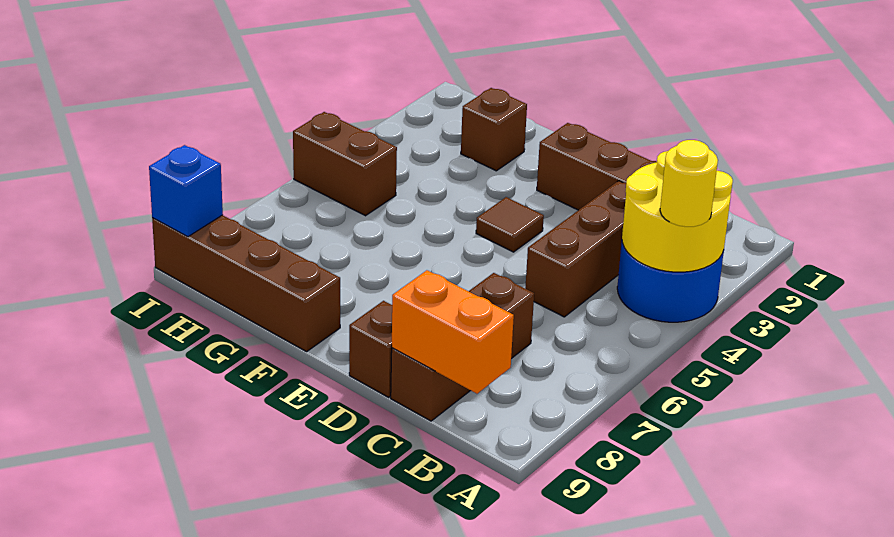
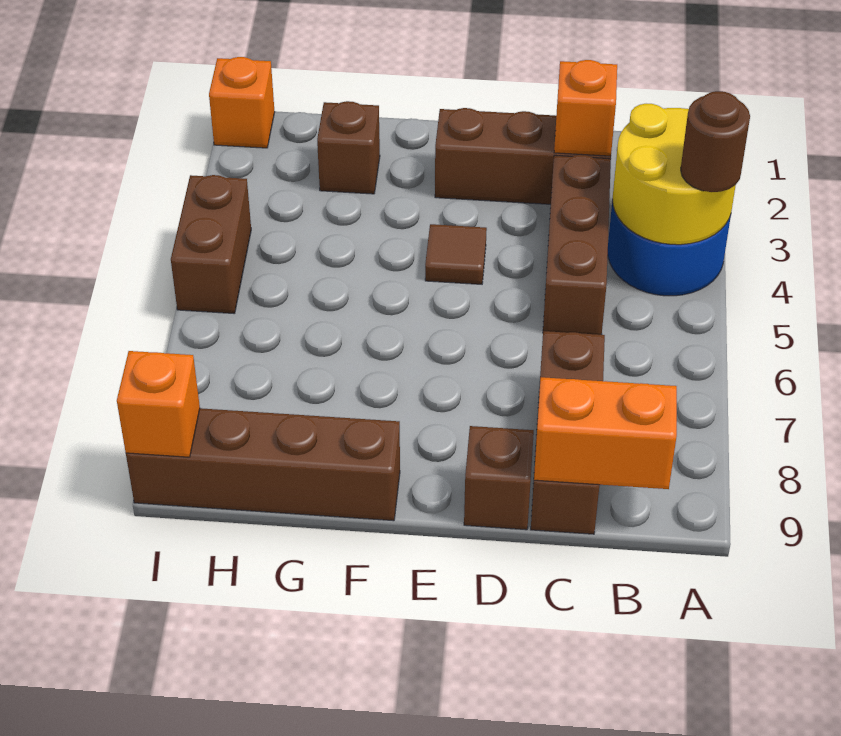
yellow 1x1 round brick [660,140,718,227] -> brown 1x1 round brick [681,91,750,192]
none -> orange 1x1 brick [554,60,617,156]
brown 1x2 brick [293,112,397,216] -> brown 1x2 brick turned to [171,175,251,314]
none -> orange 1x1 brick [209,57,275,148]
blue 1x1 brick [149,145,223,237] -> orange 1x1 brick [117,351,200,457]

